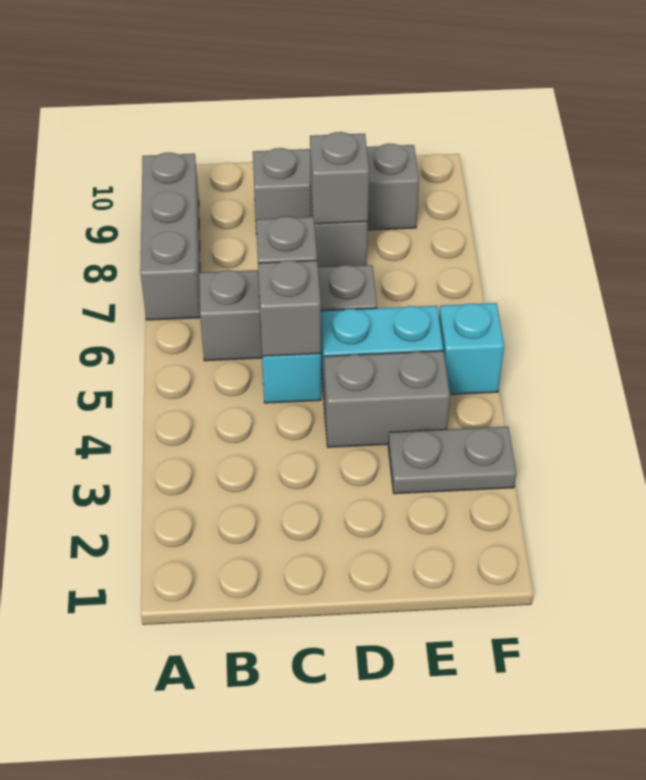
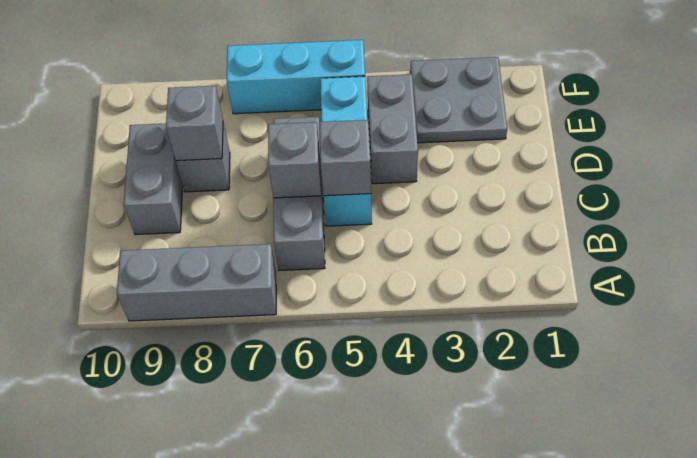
grey 1x3 brick [253,144,419,234] -> grey 1x2 brick [124,123,183,235]
grey 1x2 plate [388,427,516,494] -> grey 2x2 plate [410,57,507,143]
cyan 1x1 brick [439,303,504,394] -> cyan 1x3 brick [227,40,365,114]

